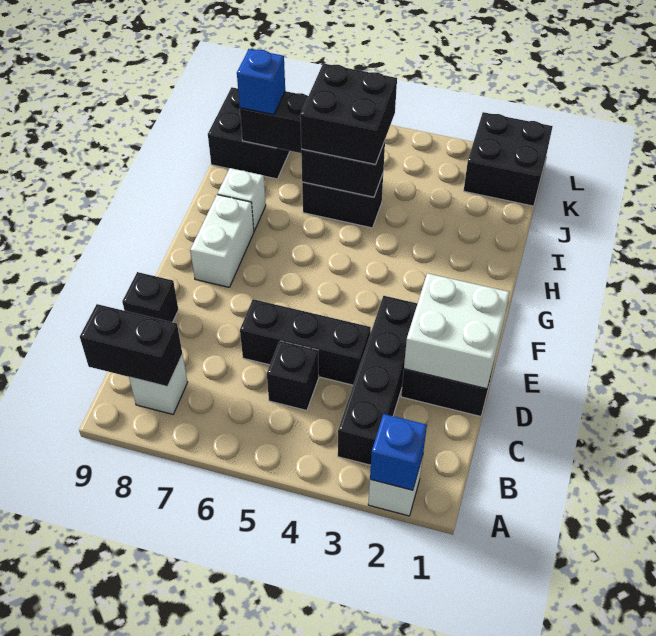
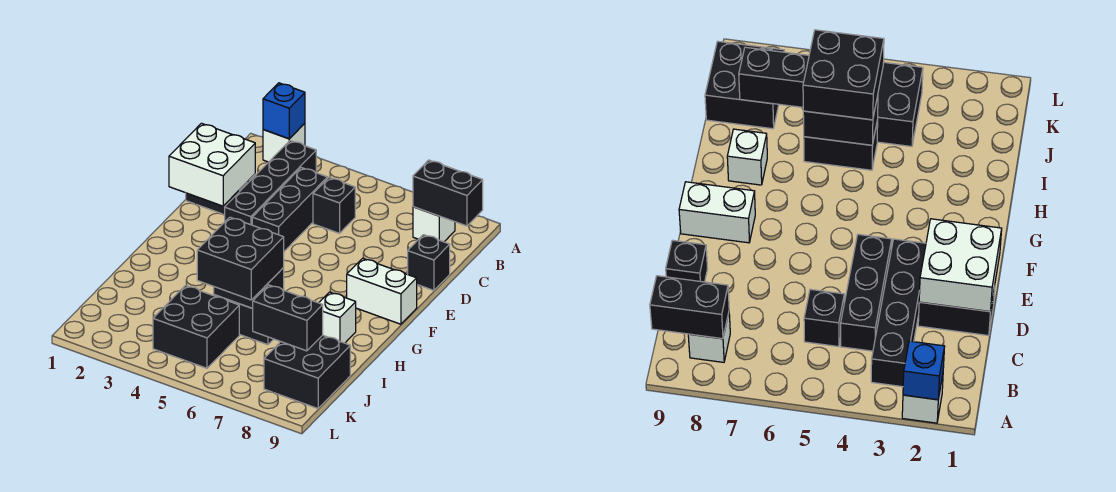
black 1x3 brick [240,299,371,385] -> black 1x3 brick turned to [252,168,328,251]
white 1x2 brick [190,195,254,287] -> white 1x2 brick turned to [347,258,417,324]
blue 1x1 brick [237,49,285,115] -> none
black 2x2 brick [464,112,553,206] -> black 2x2 brick moved to [153,286,239,368]

